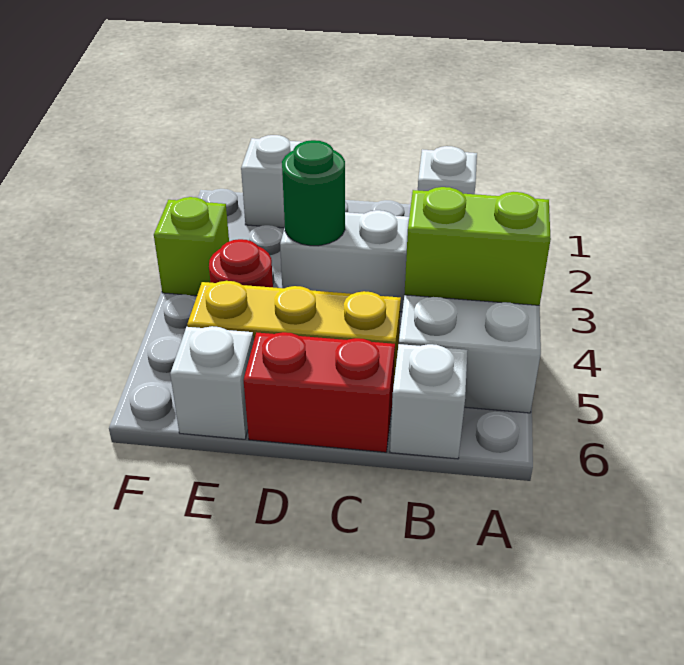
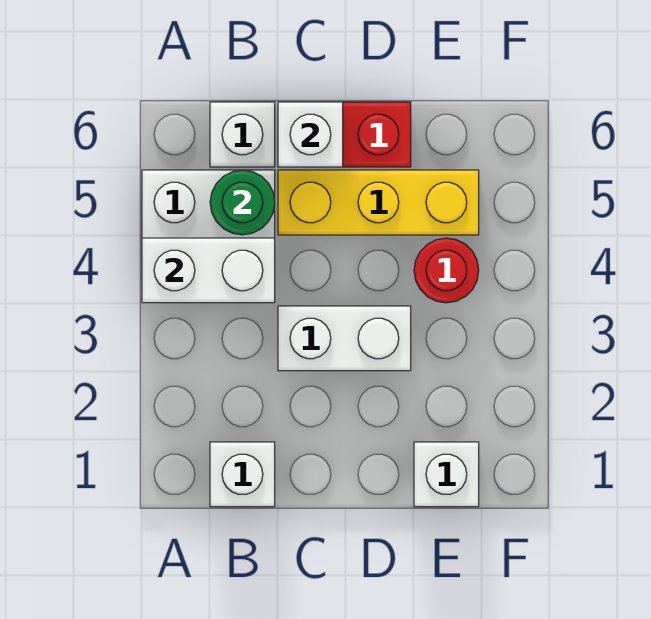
lime 1x2 brick [404,187,551,305] -> white 1x2 brick [142,238,275,303]
green 1x1 round brick [282,140,345,246] -> green 1x1 round brick moved to [210,170,275,235]
white 1x1 brick [170,326,254,439] -> white 1x1 brick moved to [278,102,343,167]
lime 1x1 brick [154,197,229,296] -> none

